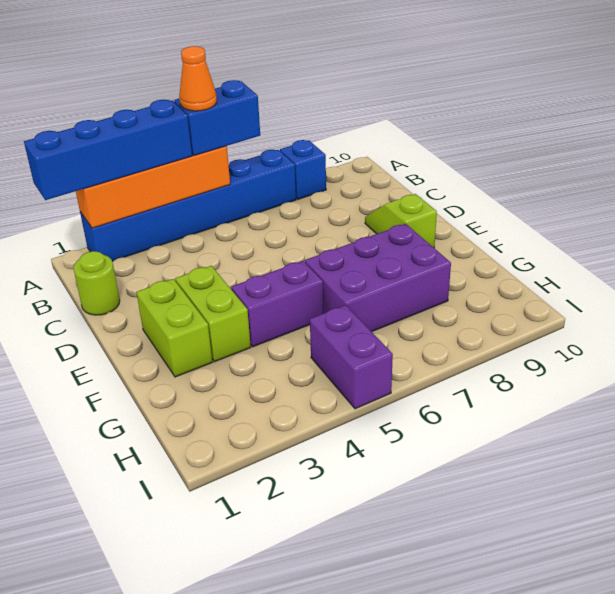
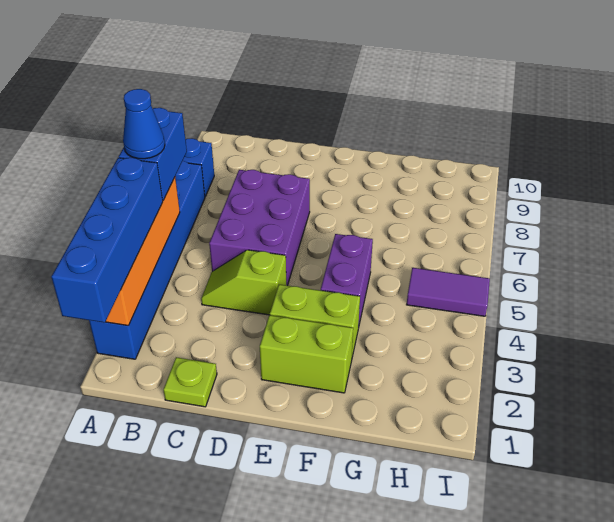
orange 1x1 cone [179,46,217,111] -> blue 1x1 cone [123,89,165,159]
lime 1x1 round brick [73,251,120,315] -> lime 1x1 plate [163,357,217,407]
lime 1x2 slope [365,194,437,248] -> lime 1x2 slope moved to [201,250,286,315]
purple 2x3 brick [305,224,451,332] -> purple 2x3 brick moved to [209,170,310,286]
purple 1x2 brick [310,305,393,409] -> purple 1x2 tile [407,268,490,316]

